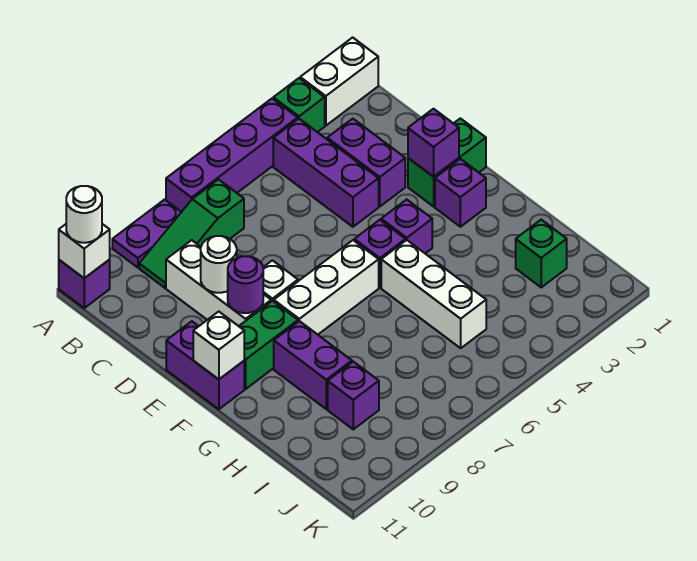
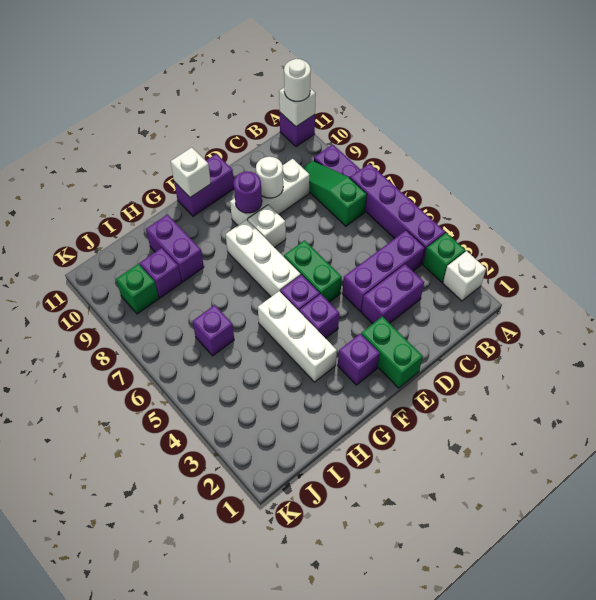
white 1x2 brick [300,37,378,126] -> white 1x1 brick [443,251,486,301]
purple 1x1 brick [408,109,459,177] -> purple 1x1 brick moved to [193,305,234,356]
green 1x2 brick [239,301,298,389] -> green 1x2 brick moved to [284,240,342,302]
white 1x3 brick [381,240,486,348] -> white 1x3 brick turned to [258,291,337,382]
purple 1x2 brick [274,321,352,409] -> purple 1x2 brick turned to [146,215,204,282]
green 1x1 brick [516,220,567,287] -> green 1x1 brick moved to [116,264,159,314]

